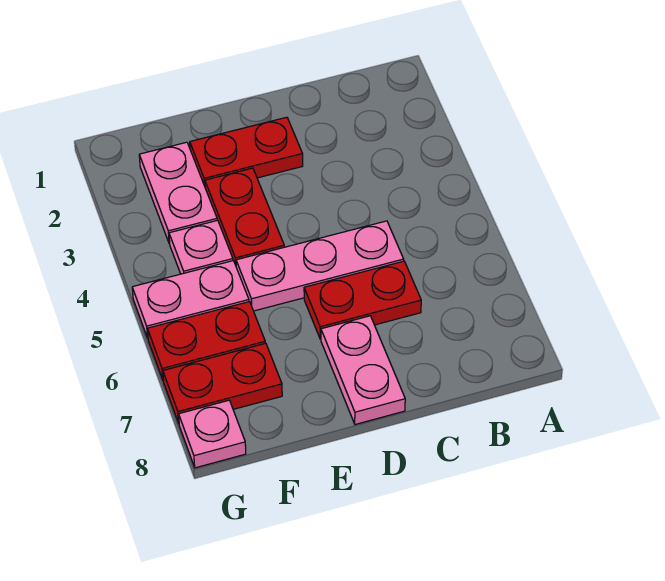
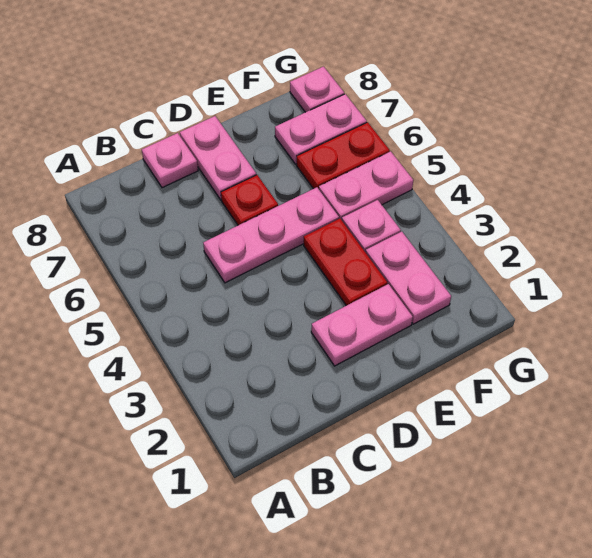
red 1x2 plate [304,261,421,339] -> red 1x1 plate [221,175,278,225]
none -> pink 1x1 plate [142,133,198,188]
red 1x2 plate [190,117,303,186] -> pink 1x2 plate [311,284,413,366]
red 1x2 plate [163,343,282,423] -> pink 1x2 plate [275,94,367,164]

